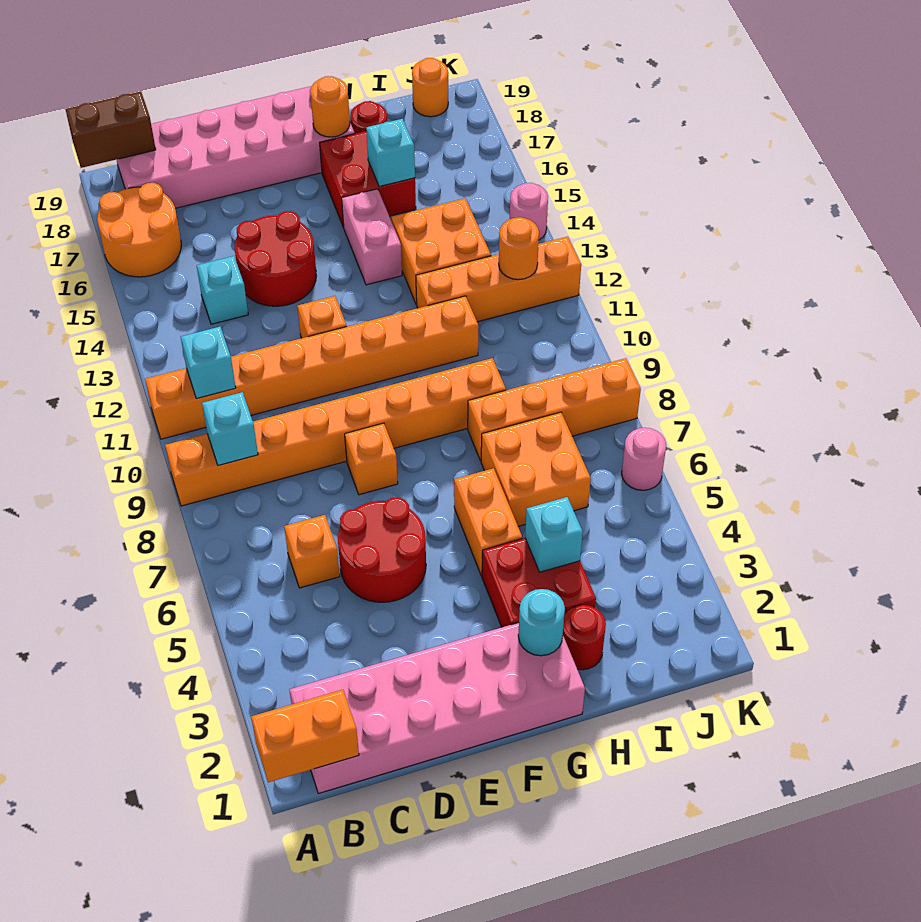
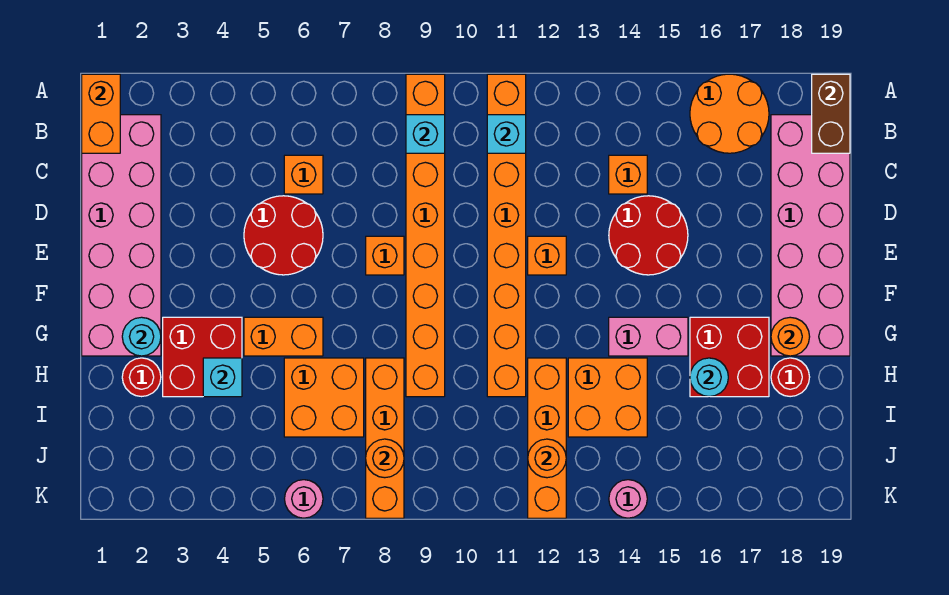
cyan 1x1 brick [197,256,248,324] -> orange 1x1 brick [609,155,647,194]
cyan 1x1 brick [366,119,415,187] -> cyan 1x1 round brick [690,358,728,397]
orange 1x1 round brick [412,58,448,117] -> orange 1x1 round brick moved to [366,439,404,478]

